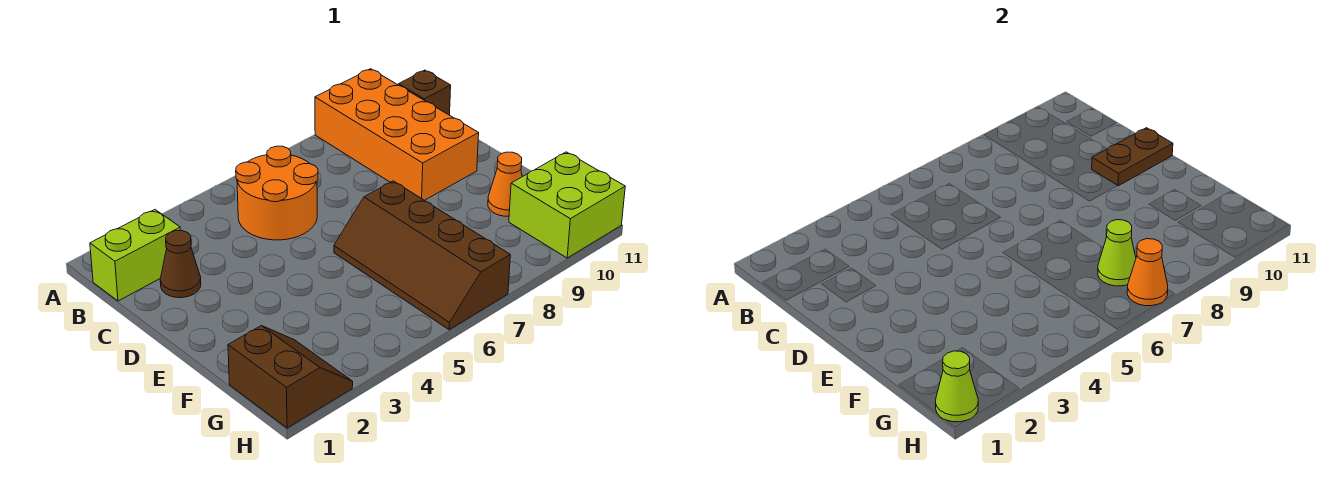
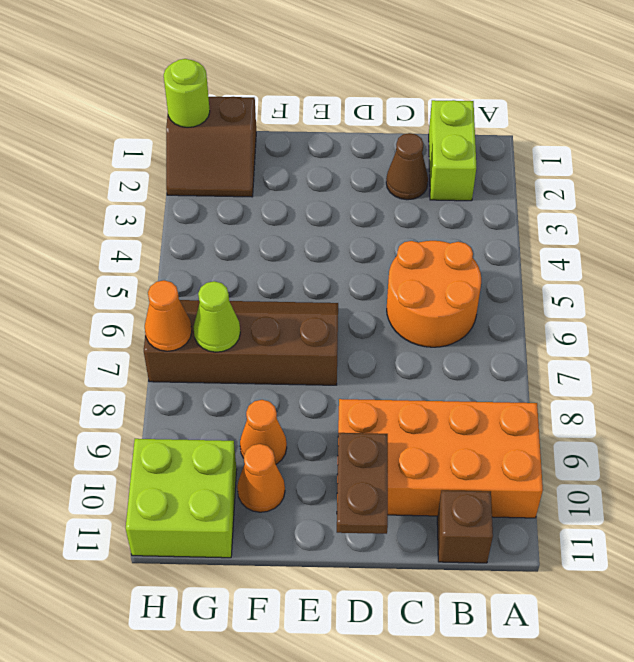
none -> orange 1x1 cone [240,400,287,464]
lime 1x1 cone [936,351,978,422] -> lime 1x1 round brick [164,59,210,128]

